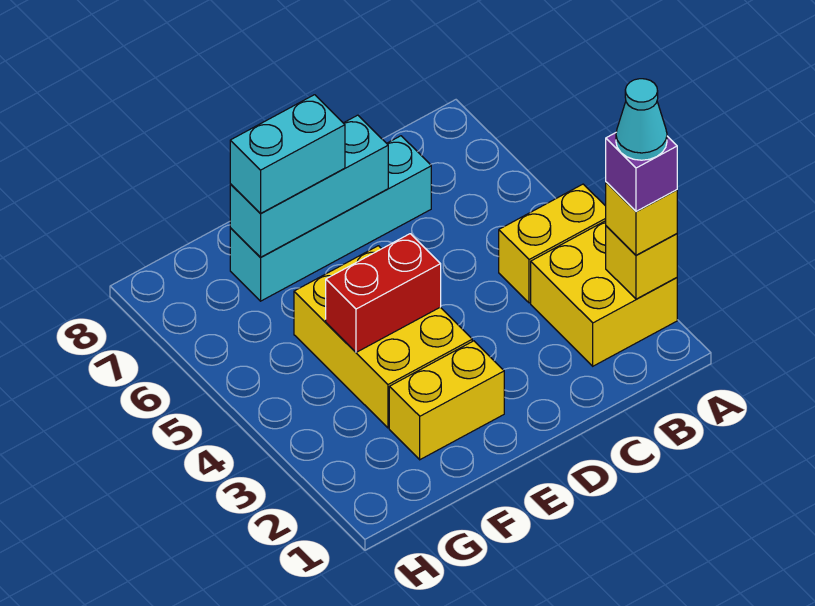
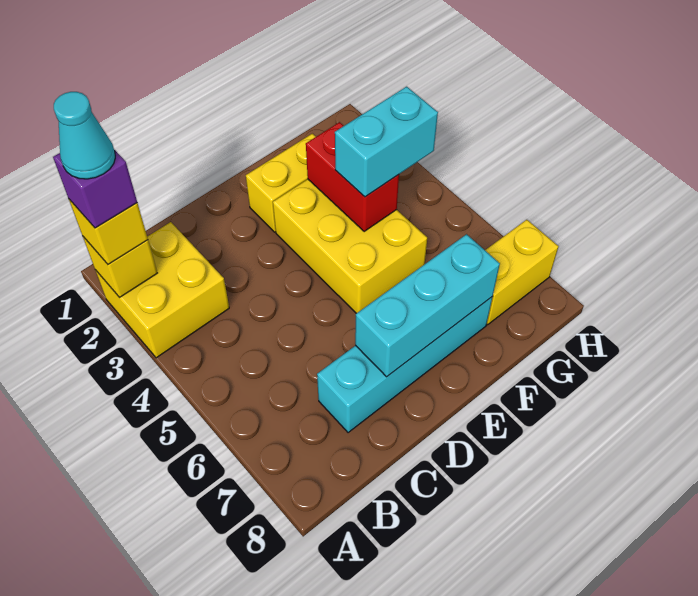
yellow 1x2 brick [499,184,606,303] -> yellow 1x2 brick moved to [485,220,559,324]
red 1x2 brick [326,234,441,352] -> red 1x2 brick turned to [306,122,399,232]
cyan 1x2 brick [230,95,345,214] -> cyan 1x2 brick moved to [335,87,438,197]

